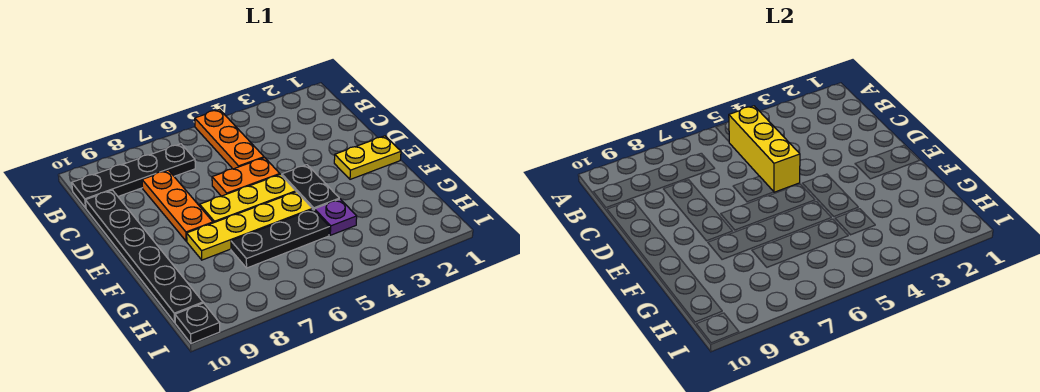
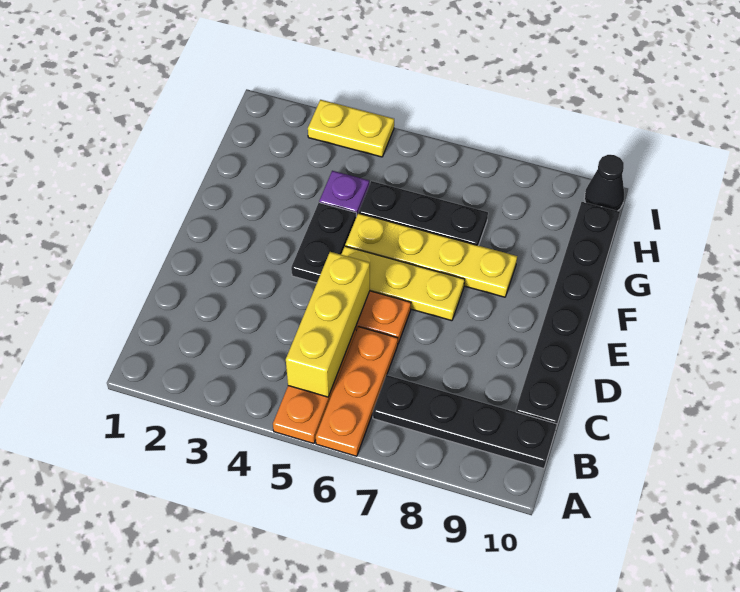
orange 1x3 plate [142,170,213,241] -> orange 1x3 plate moved to [316,327,398,456]
yellow 1x2 plate [334,136,401,179] -> yellow 1x2 plate moved to [308,100,394,157]
black 1x1 plate [175,303,220,344] -> black 1x1 cone [584,155,624,211]

